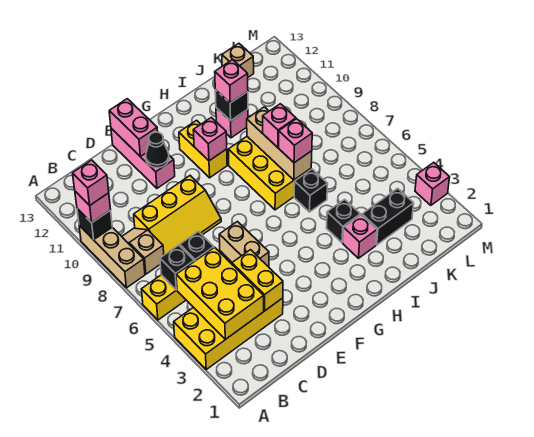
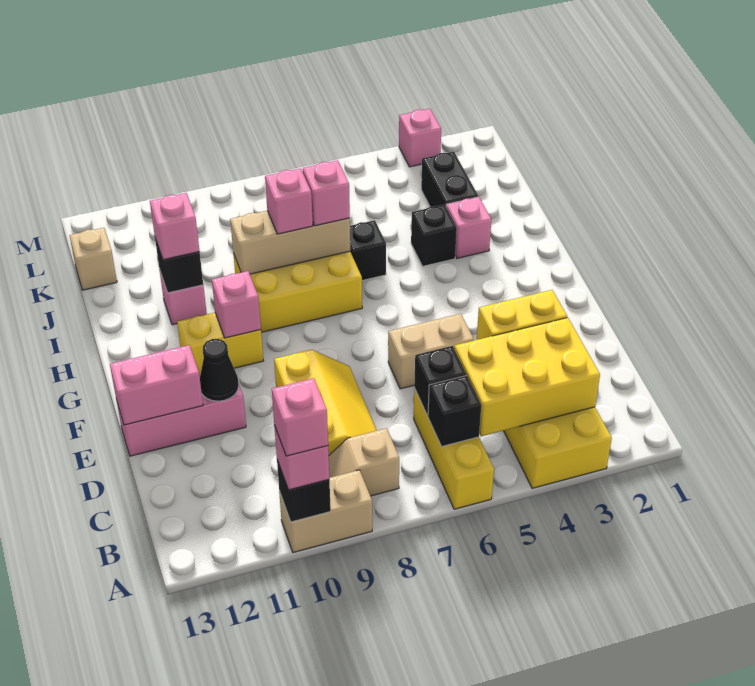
tan 1x3 brick [79,225,145,288] -> tan 1x2 brick [279,470,372,553]

